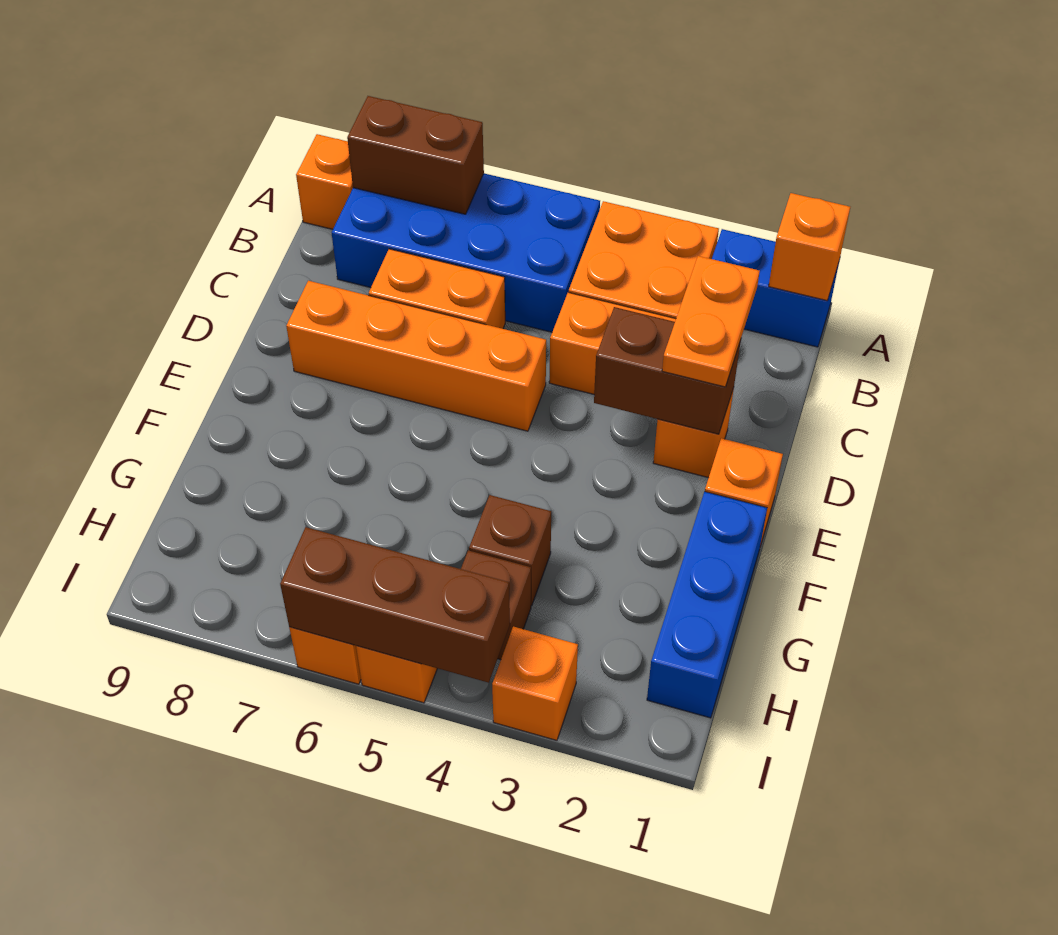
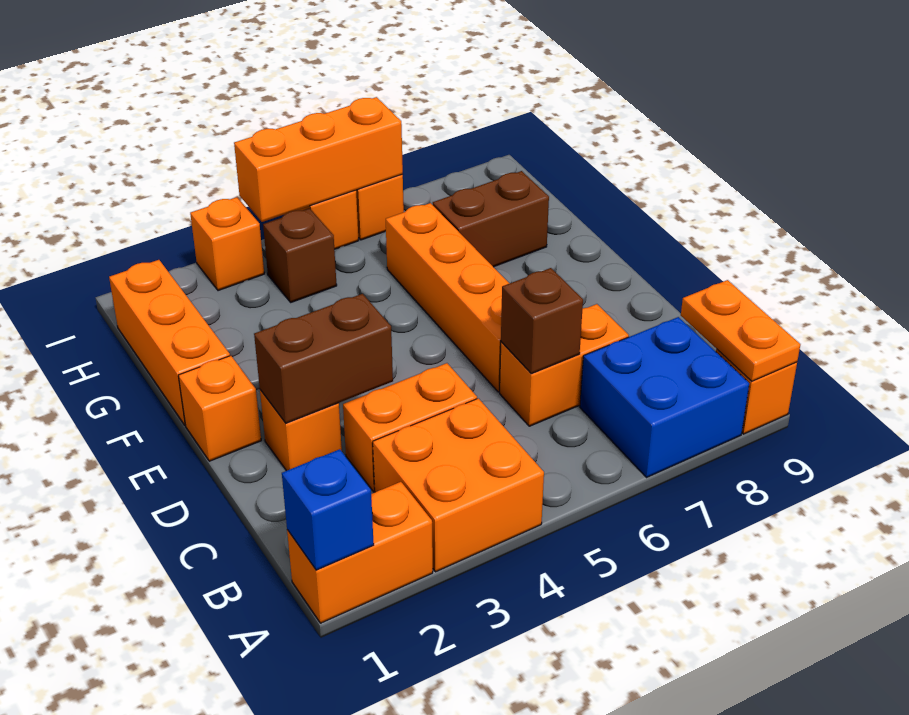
blue 1x2 brick [712,229,839,347] -> orange 1x2 brick [287,482,433,623]
orange 1x1 brick [769,193,850,301] -> blue 1x1 brick [282,449,374,570]
blue 2x4 brick [332,173,600,332] -> blue 2x2 brick [580,317,749,477]
brown 1x2 brick [347,96,484,214] -> brown 1x2 brick moved to [433,171,549,267]
orange 1x2 plate [662,256,760,387] -> orange 1x2 plate moved to [681,280,800,381]
orange 1x4 brick [286,281,546,431] -> orange 1x4 brick turned to [386,203,509,392]
blue 1x3 brick [647,492,767,718] -> orange 1x3 brick [109,260,230,425]
brown 1x1 brick [469,495,551,606] -> brown 1x1 brick moved to [501,268,583,374]
brown 1x3 brick [280,527,510,683] -> orange 1x3 brick [234,97,403,222]

